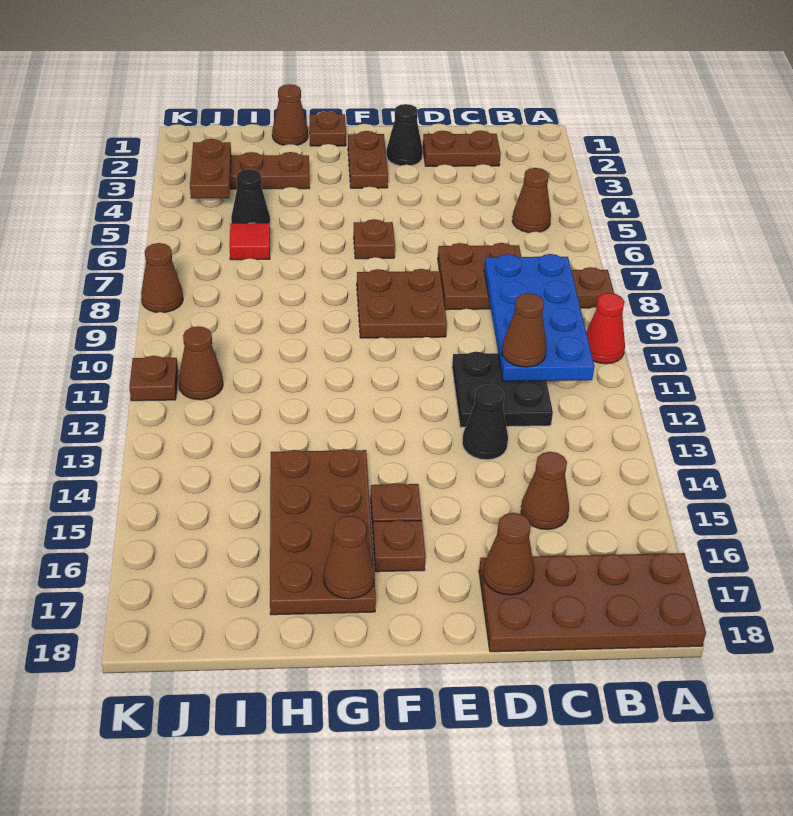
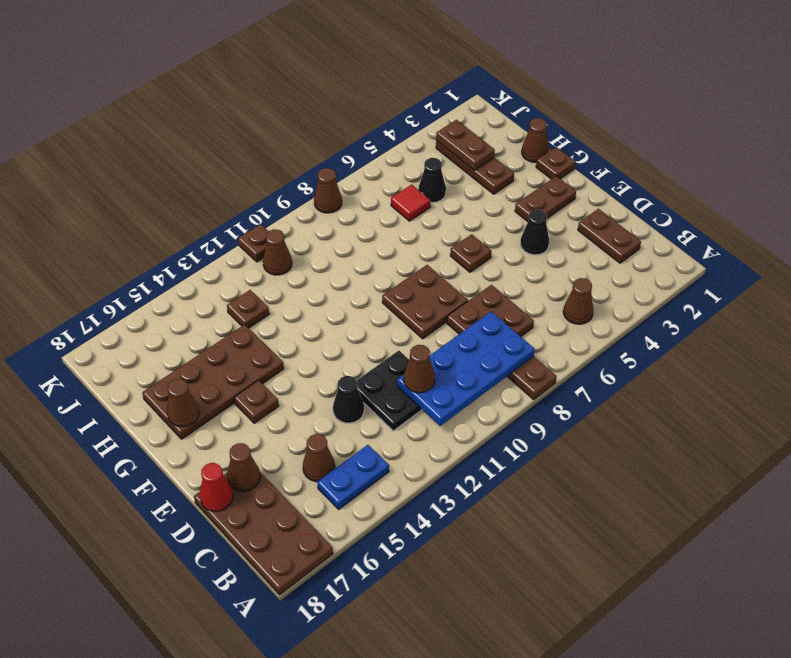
red 1x1 cone [586,293,625,364] -> red 1x1 cone moved to [200,463,233,511]
none -> blue 1x2 plate [317,445,389,509]
black 1x1 cone [386,104,423,166] -> black 1x1 cone moved to [520,209,549,255]
brown 1x1 plate [373,520,426,572] -> brown 1x1 plate moved to [227,290,269,328]
brown 1x2 plate [190,139,231,199] -> brown 1x2 plate turned to [436,120,495,170]

